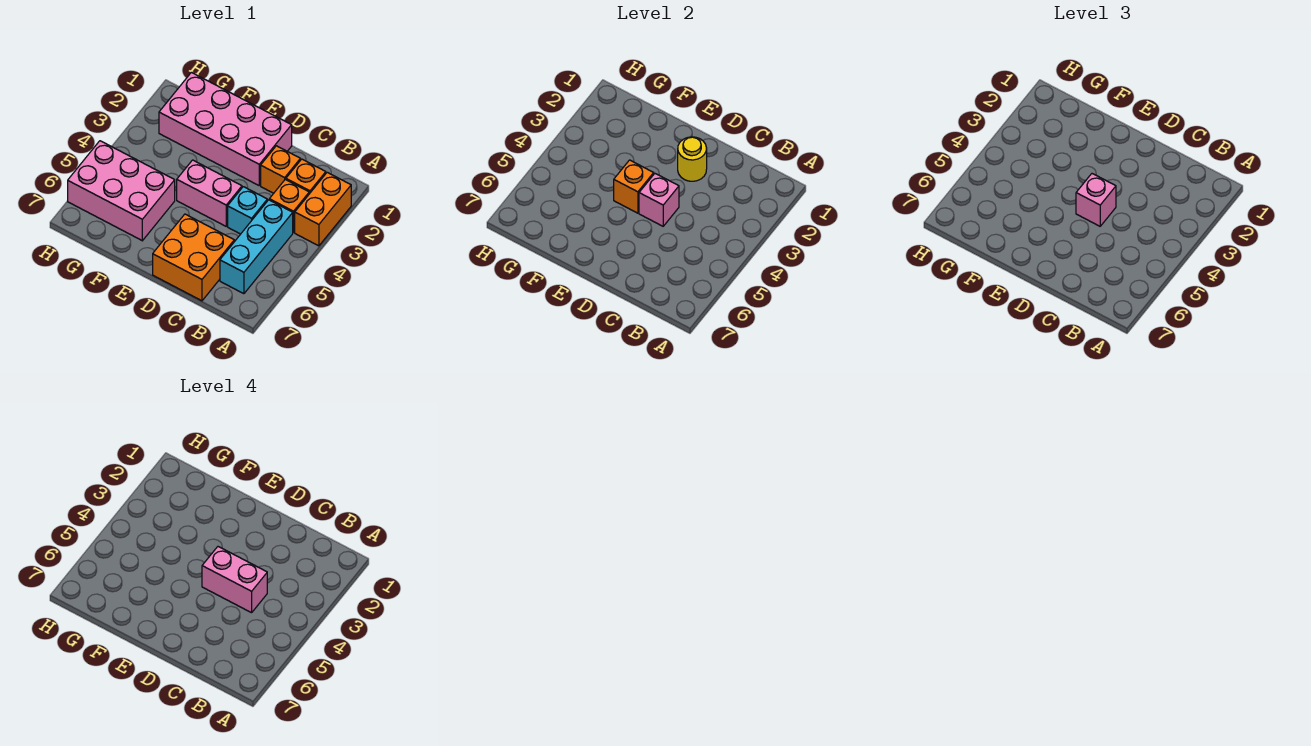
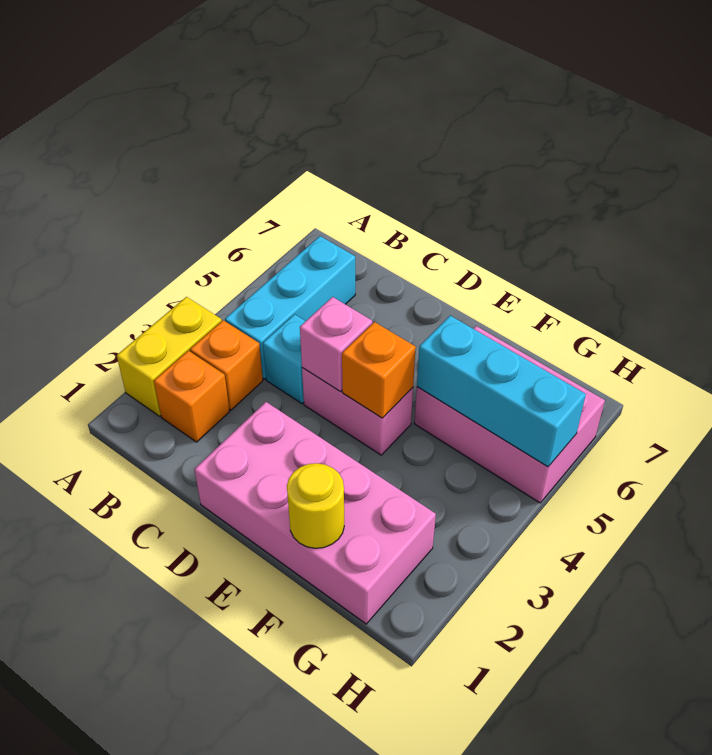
orange 1x2 brick [295,172,351,246] -> yellow 1x2 brick [117,297,222,416]
orange 1x1 brick [261,146,300,193] -> none
pink 1x2 brick [202,547,267,613] -> none
orange 2x2 brick [153,214,234,301] -> none
yellow 1x1 round brick [678,137,707,181] -> yellow 1x1 round brick moved to [287,463,344,548]
pink 1x1 brick [1076,174,1116,226] -> none
none -> cyan 1x3 brick [417,316,586,467]

